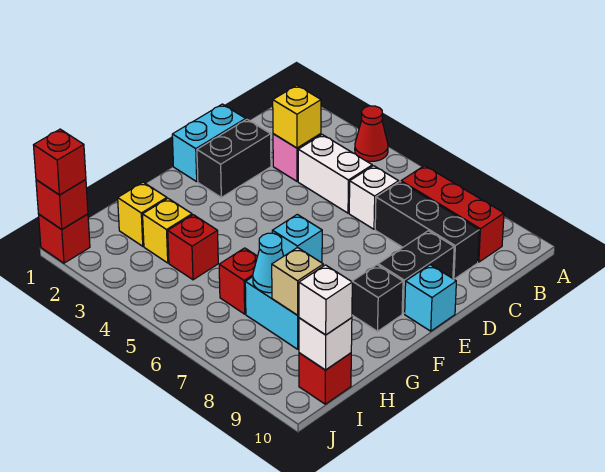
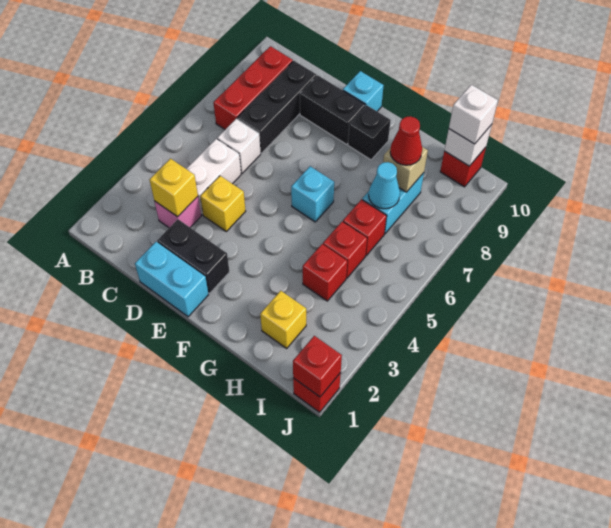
red 1x1 cone [355,106,388,161] -> red 1x1 cone moved to [390,116,422,165]
yellow 1x1 brick [143,199,192,263] -> yellow 1x1 brick moved to [200,176,246,231]
red 1x1 brick [34,129,86,195] -> red 1x1 brick moved to [323,222,367,278]

